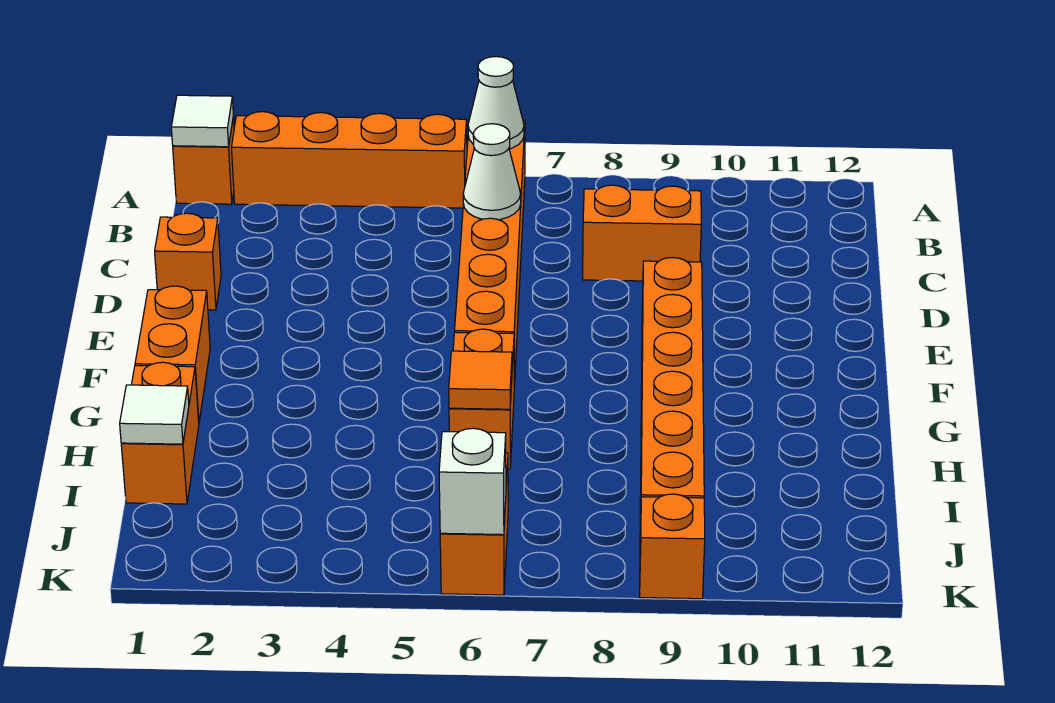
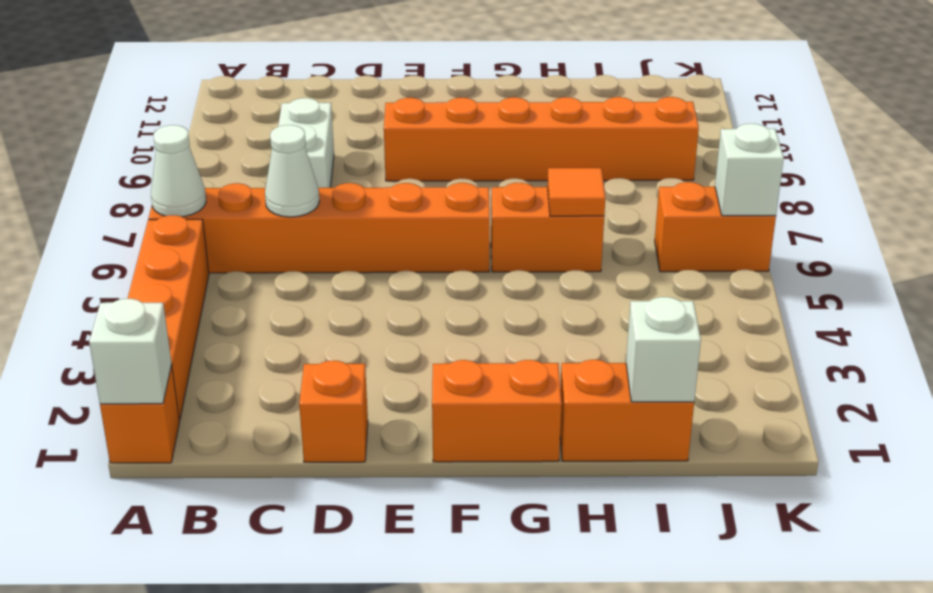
white 1x1 tile [171,95,233,147] -> white 1x1 brick [89,299,172,404]
orange 1x2 brick [583,185,701,281] -> white 1x2 brick [278,98,334,188]
white 1x1 tile [120,385,189,444] -> white 1x1 brick [626,297,701,402]
orange 1x1 brick [640,494,705,599] -> none

